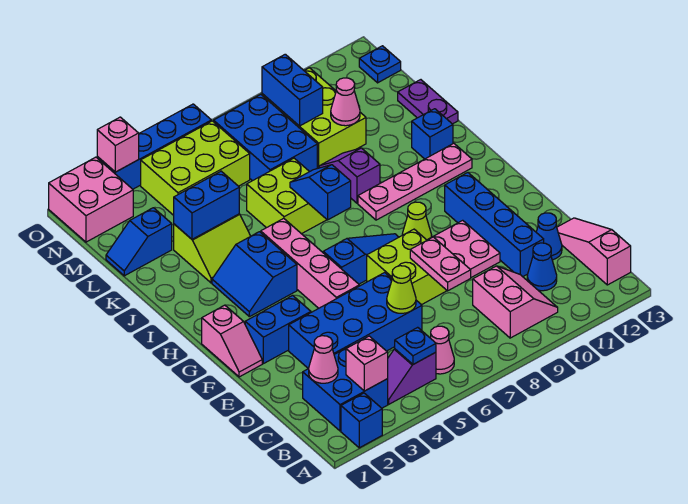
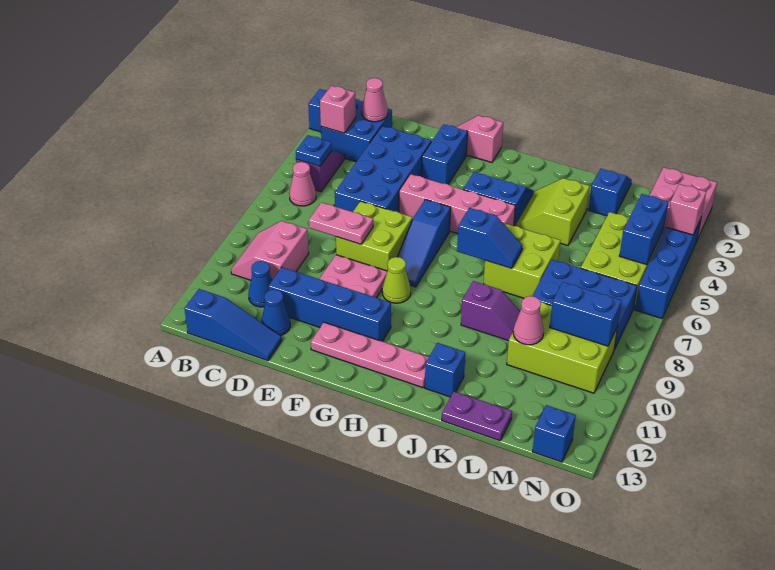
pink 2x2 slope [473,266,558,338] -> pink 2x2 slope turned to [231,221,309,280]
pink 1x3 slope [557,218,631,285] -> blue 1x3 slope [184,289,282,361]
lime 1x1 cone [387,266,416,313] -> none
pink 1x4 plate [358,143,472,220] -> pink 1x4 plate turned to [311,322,429,388]
blue 1x2 brick [174,171,239,239] -> blue 1x2 brick moved to [619,194,669,265]
blue 1x1 plate [359,46,401,83] -> blue 1x1 brick [533,405,576,462]

